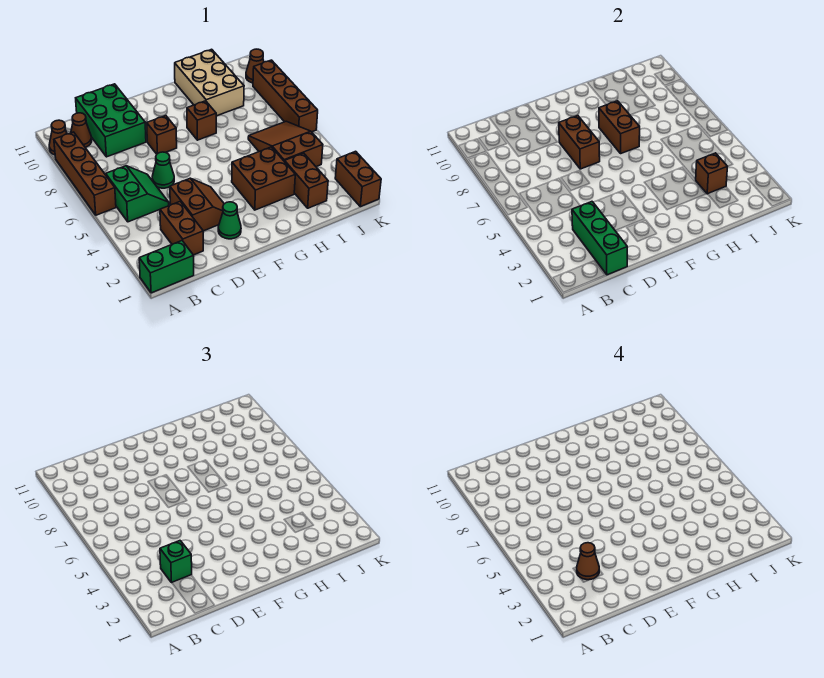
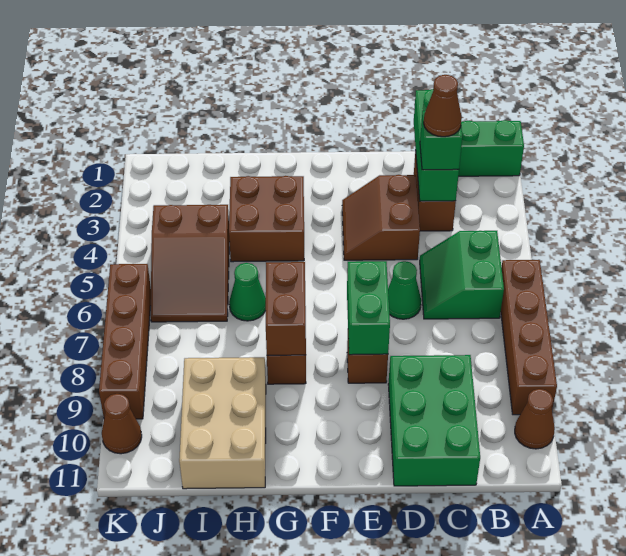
brown 1x1 cone [71,113,92,147] -> none
green 1x1 cone [218,202,241,239] -> green 1x1 cone moved to [229,263,266,321]
brown 1x2 brick [559,116,600,169] -> green 1x2 brick [347,261,390,355]
brown 1x2 brick [285,153,328,208] -> none
brown 1x1 brick [696,153,728,194] -> none
brown 1x2 brick [335,151,381,207] -> none

